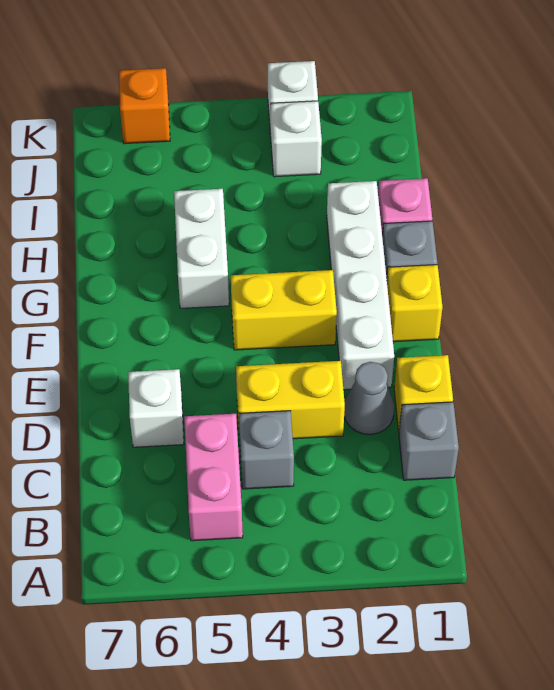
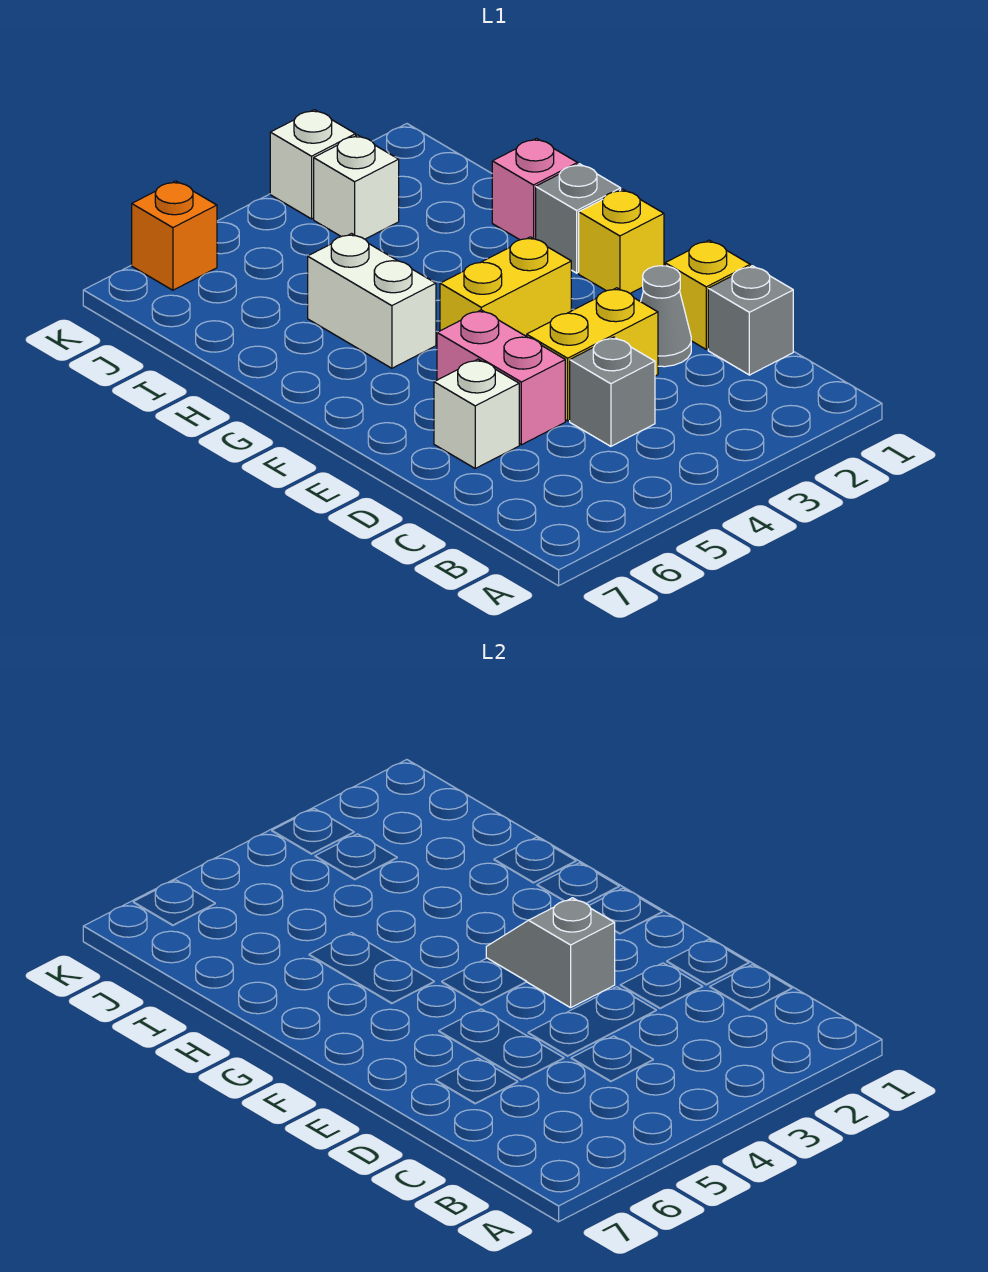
pink 1x2 brick [184,414,243,541] -> pink 1x2 brick moved to [437,310,565,445]
white 1x4 brick [327,181,394,390] -> none
none -> grey 1x2 slope [486,898,615,1008]

